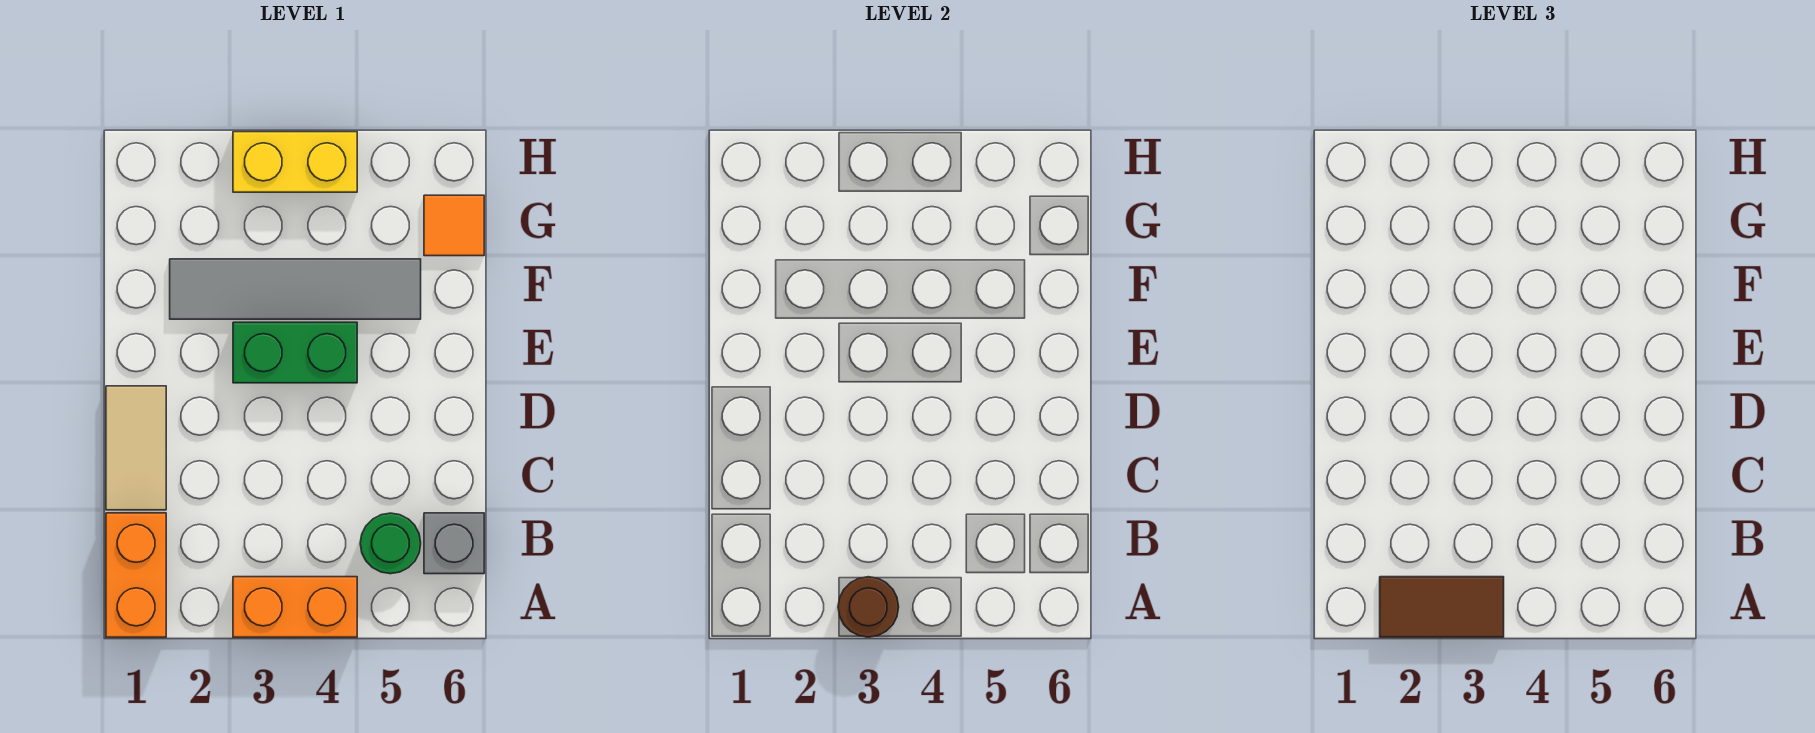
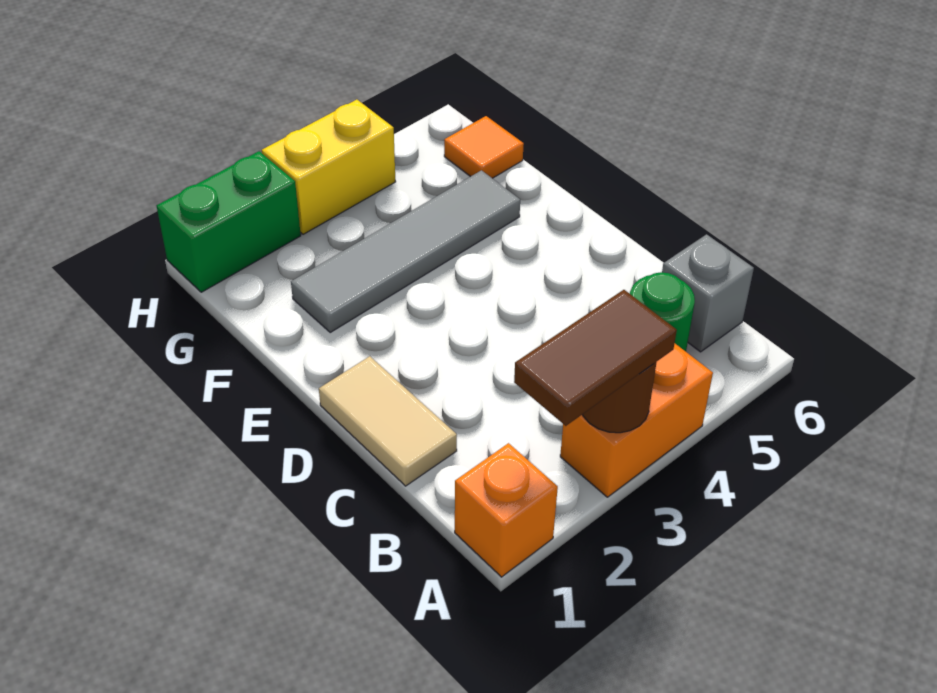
orange 1x2 brick [106,513,166,637] -> orange 1x1 brick [455,443,558,577]
green 1x2 brick [233,322,357,383] -> green 1x2 brick moved to [157,151,301,292]

